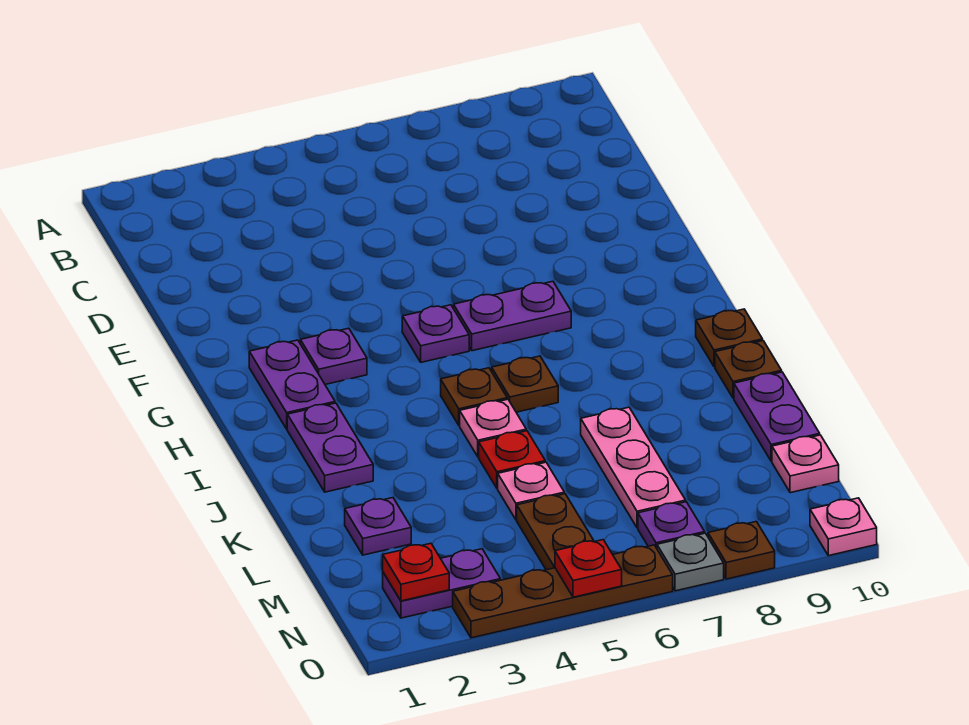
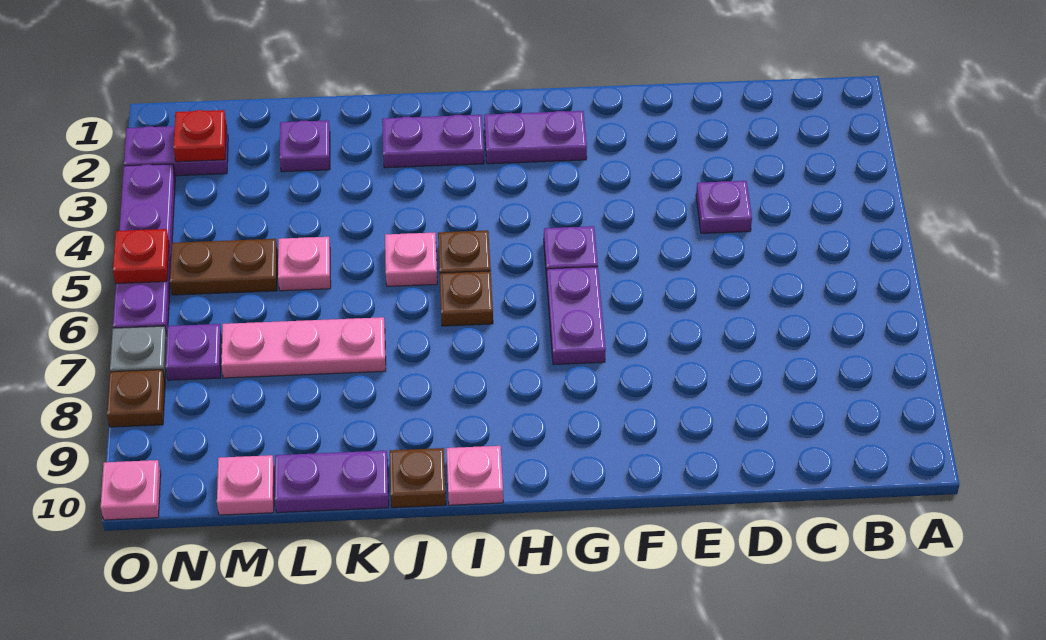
purple 1x1 plate [300,328,367,384] -> purple 1x1 plate moved to [696,181,752,233]
brown 1x1 plate [696,309,763,367] -> pink 1x1 plate [446,446,503,505]
red 1x1 plate [479,431,545,488] -> none
purple 1x2 plate [383,549,500,618] -> purple 1x2 plate turned to [124,125,228,176]
brown 1x4 plate [453,545,673,638] -> purple 1x4 plate [113,164,175,335]

